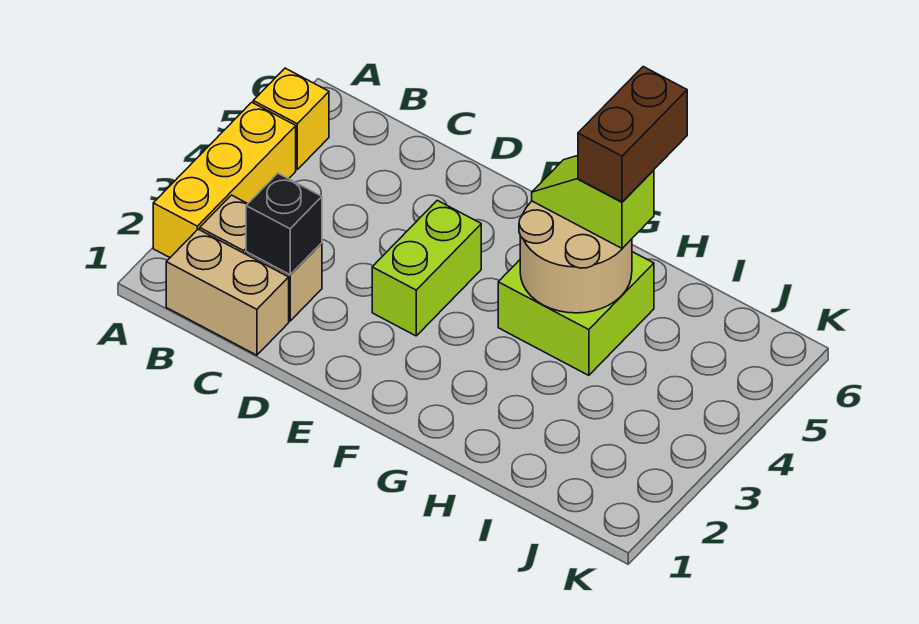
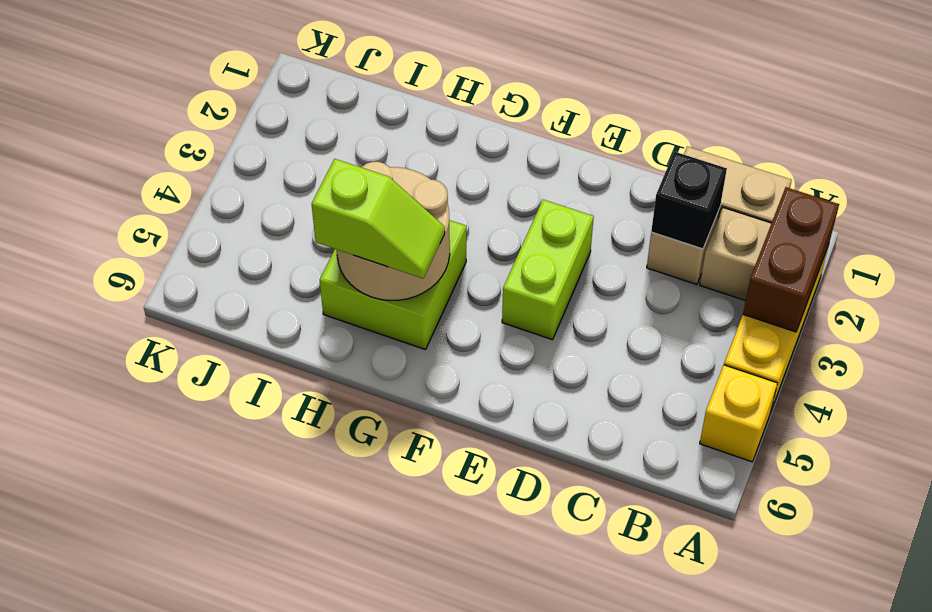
brown 1x2 brick [578,67,687,202] -> brown 1x2 brick moved to [743,187,839,332]

